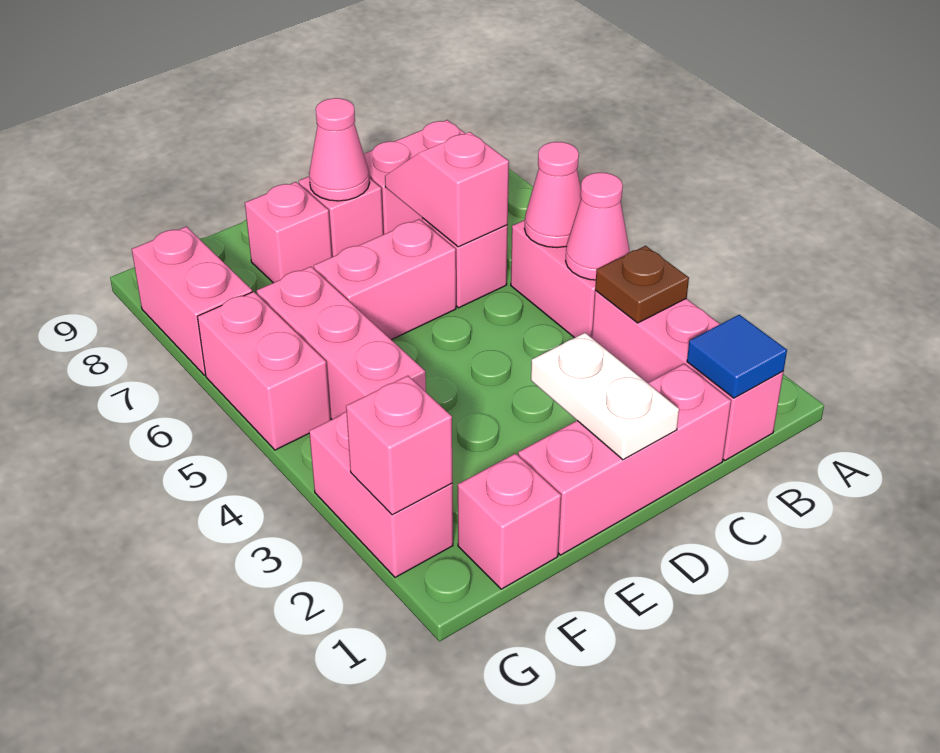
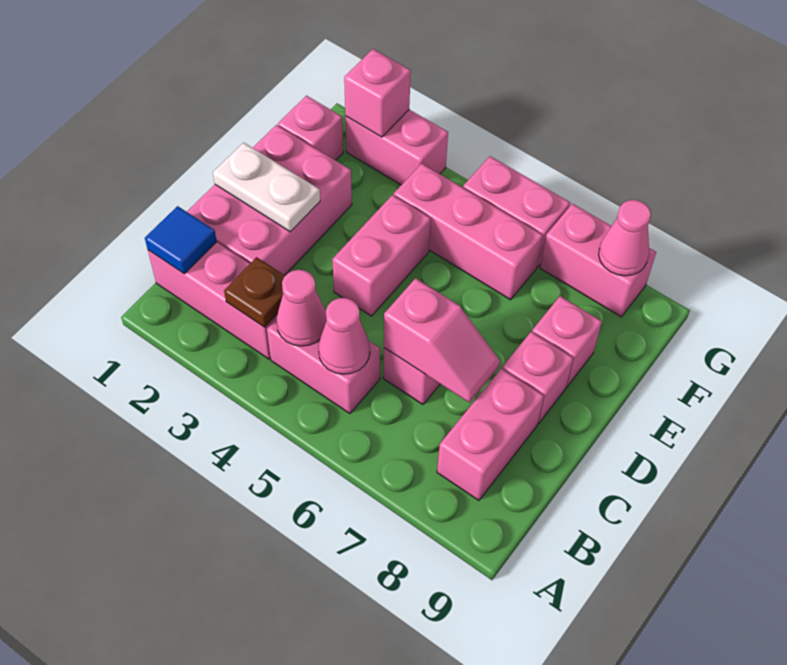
pink 1x3 brick [518,364,731,555] -> pink 2x3 brick [187,125,352,275]
pink 1x2 brick [314,219,456,340] -> pink 1x2 brick moved to [332,195,431,316]
pink 1x1 cone [309,98,370,201] -> pink 1x1 cone moved to [599,200,651,276]

